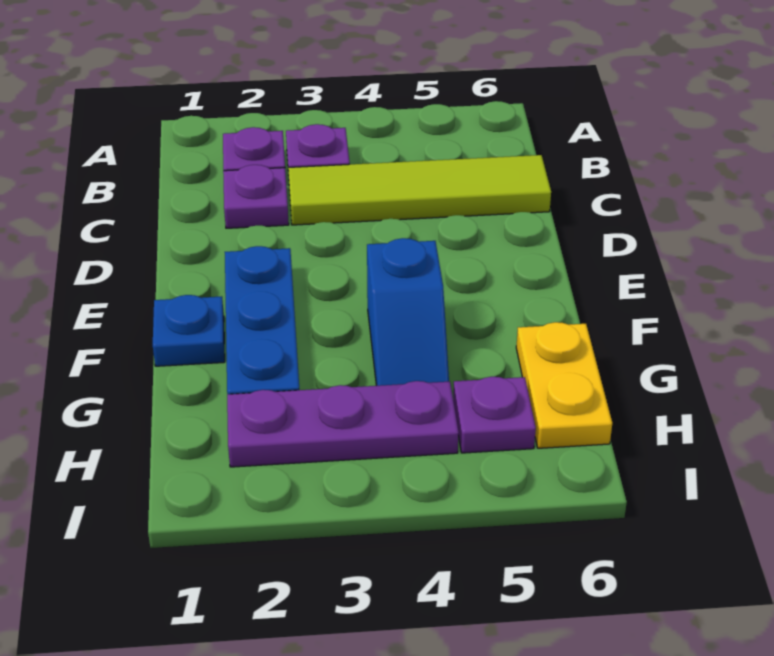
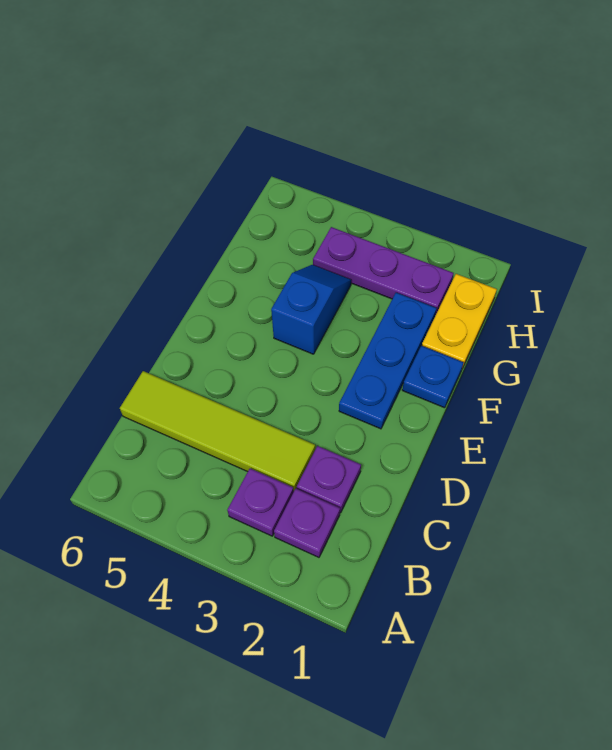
yellow 1x2 plate [516,322,612,448] -> yellow 1x2 plate moved to [422,274,497,368]
purple 1x1 plate [453,377,536,453] -> none

